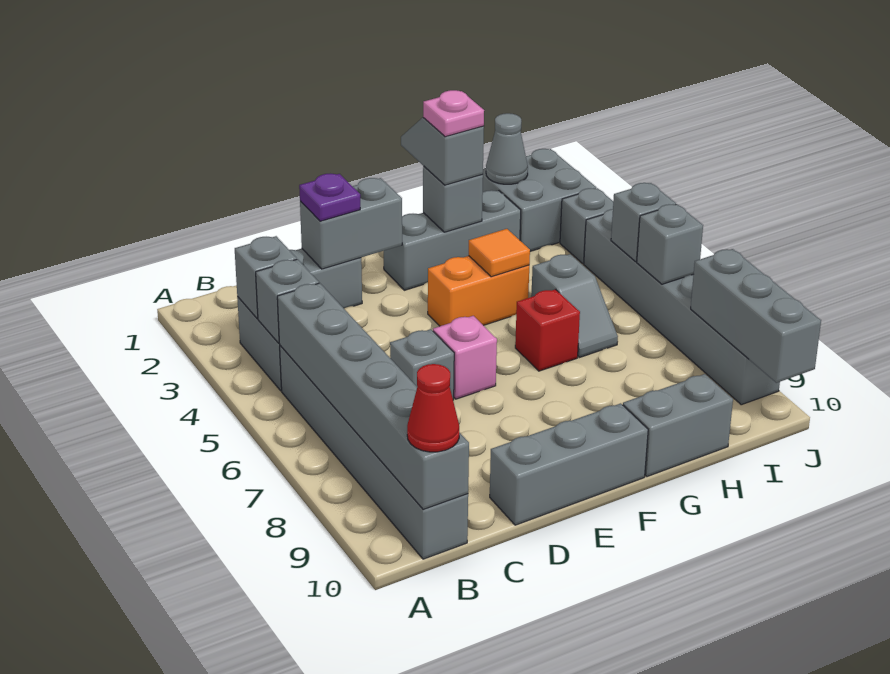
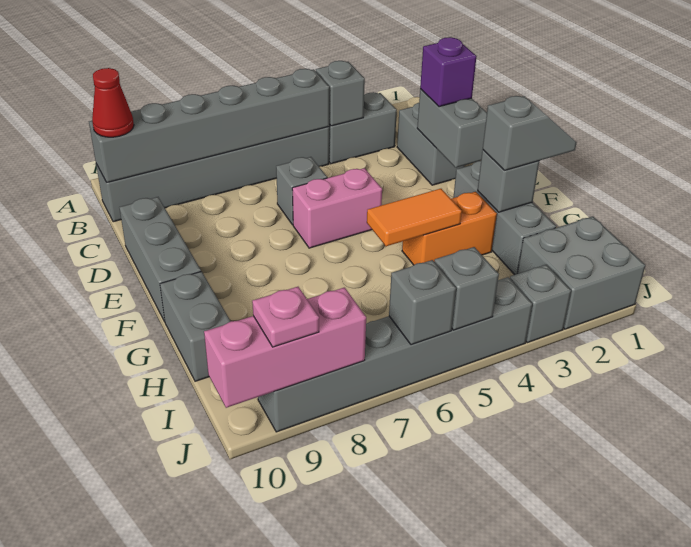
grey 1x1 brick [235,236,297,319] -> none
purple 1x1 plate [299,174,360,221] -> purple 1x1 brick [420,37,477,107]
pink 1x1 brick [433,316,497,399] -> pink 1x2 brick [292,168,382,248]
orange 1x2 brick [428,256,529,326] -> orange 1x2 brick turned to [402,192,497,265]
pink 1x1 plate [423,90,484,137] -> pink 1x1 plate moved to [252,287,319,347]
orange 1x1 tile [469,229,530,277] -> orange 1x2 tile [367,189,462,246]
red 1x1 brick [515,289,580,371] -> none
grey 1x2 slope [531,254,618,358] -> none
grey 1x1 cone [486,113,528,184] -> none
grey 1x3 brick [691,249,821,383] -> pink 1x3 brick [204,288,366,408]

